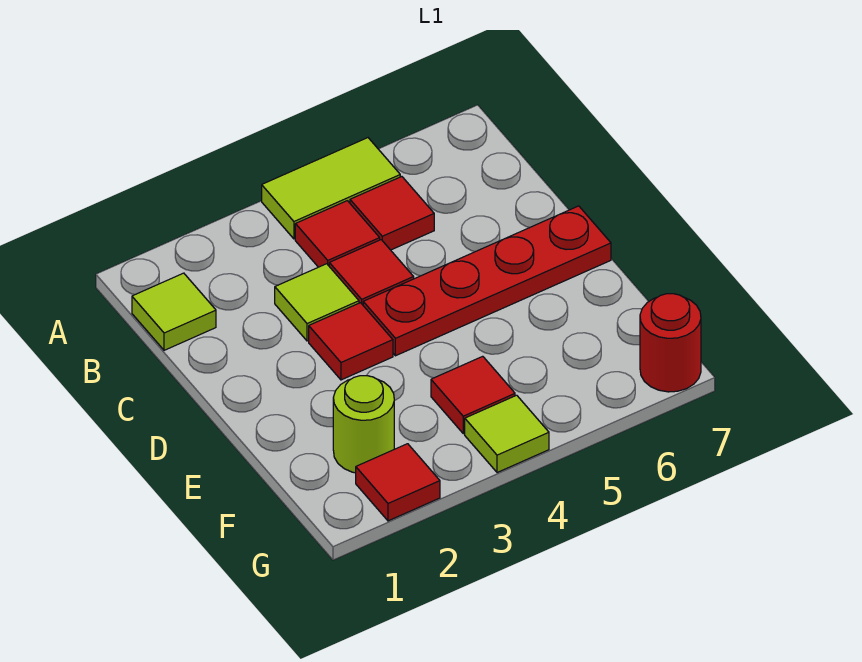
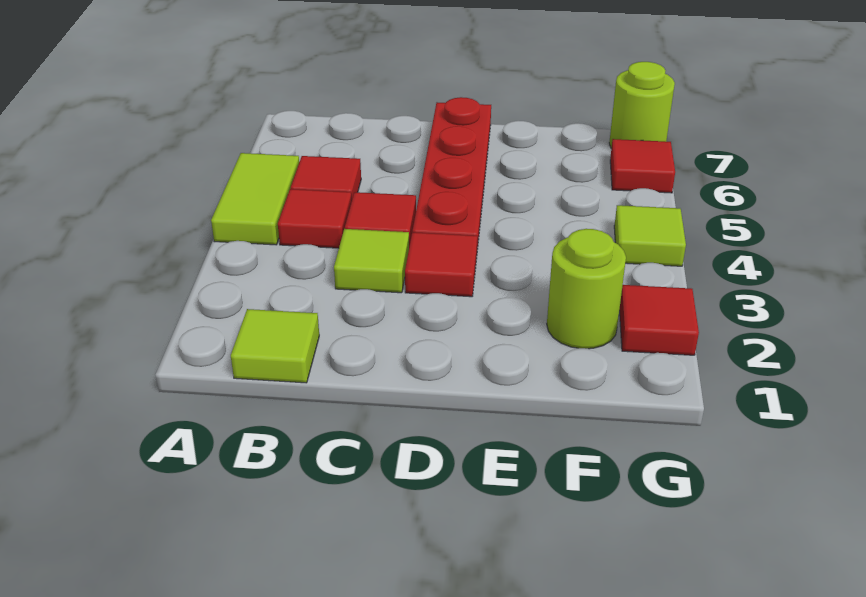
red 1x1 tile [431,356,515,434] -> red 1x1 tile moved to [610,139,675,193]
red 1x1 round brick [640,294,701,392] -> lime 1x1 round brick [609,62,675,148]

